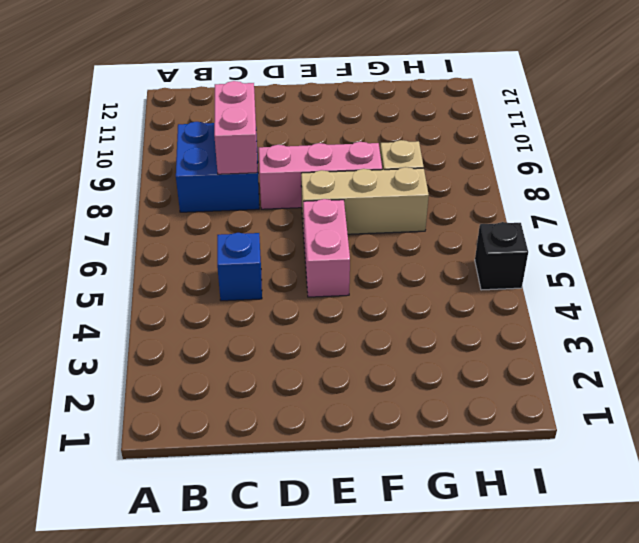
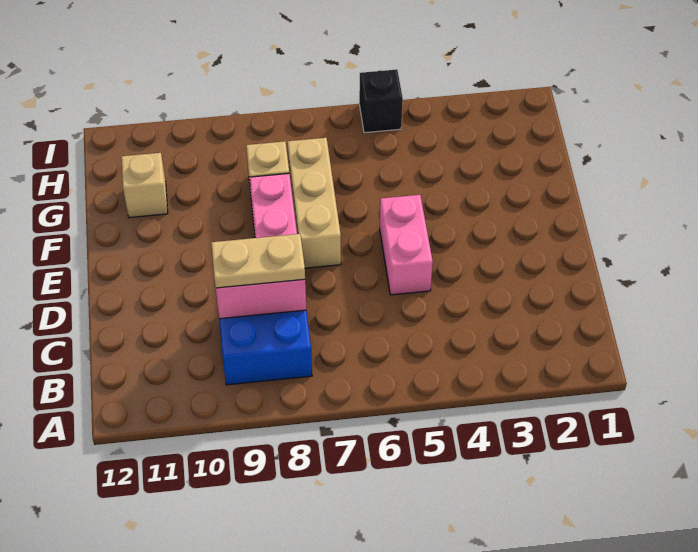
blue 1x1 brick [217,233,262,301] -> none
none -> tan 1x2 plate [211,234,305,288]
pink 1x2 brick [303,199,350,297] -> pink 1x2 brick turned to [380,195,433,295]
none -> tan 1x1 brick [121,153,168,218]

